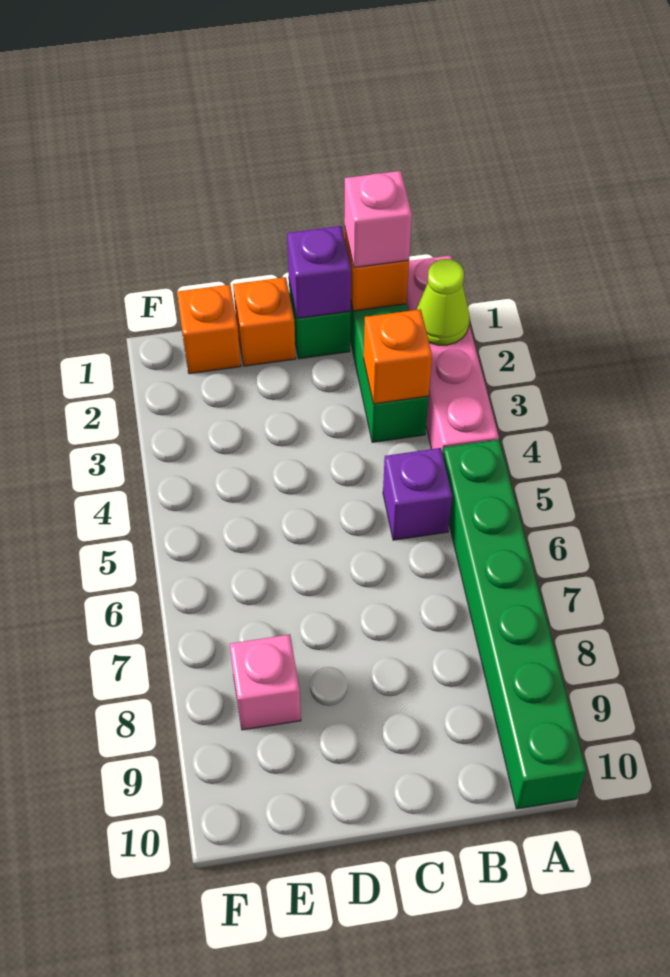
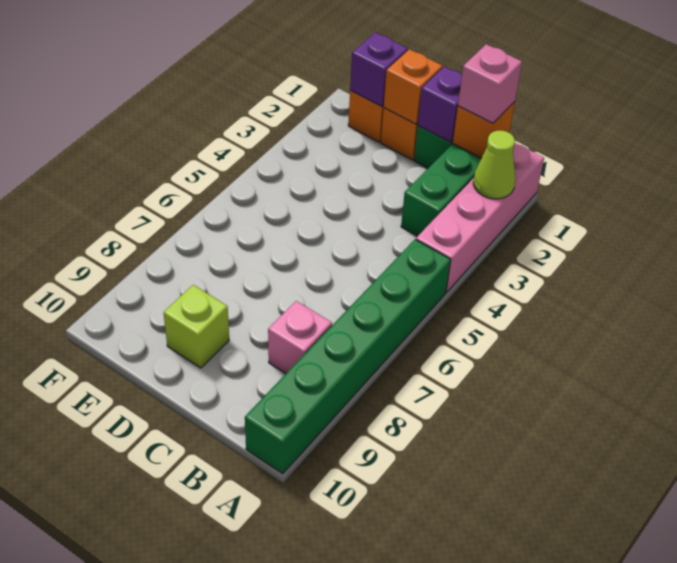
orange 1x1 brick [364,309,432,404] -> orange 1x1 brick moved to [383,49,443,124]
purple 1x1 brick [383,448,452,540] -> purple 1x1 brick moved to [350,32,408,107]
none -> lime 1x1 brick [164,285,229,368]
pink 1x1 brick [230,635,301,730] -> pink 1x1 brick moved to [268,301,332,373]

